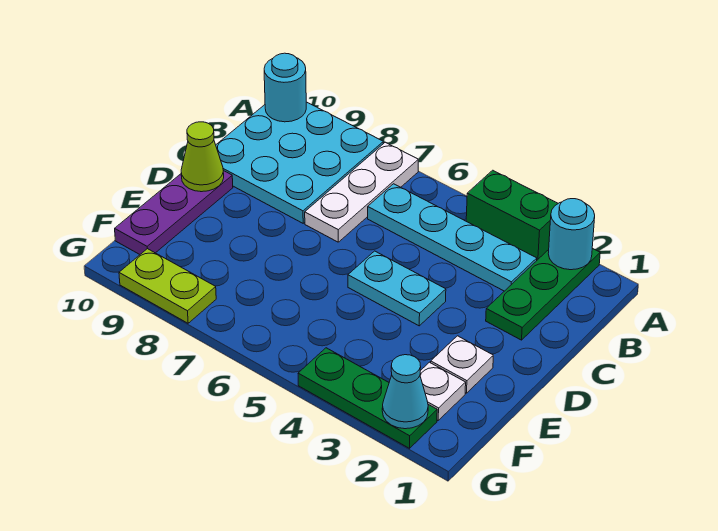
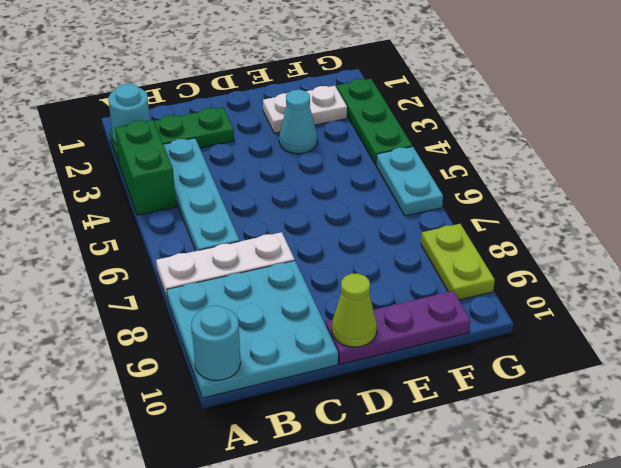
cyan 1x2 plate [348,251,446,326] -> cyan 1x2 plate moved to [376,147,443,216]
cyan 1x1 cone [382,355,428,429] -> cyan 1x1 cone moved to [279,90,317,154]

